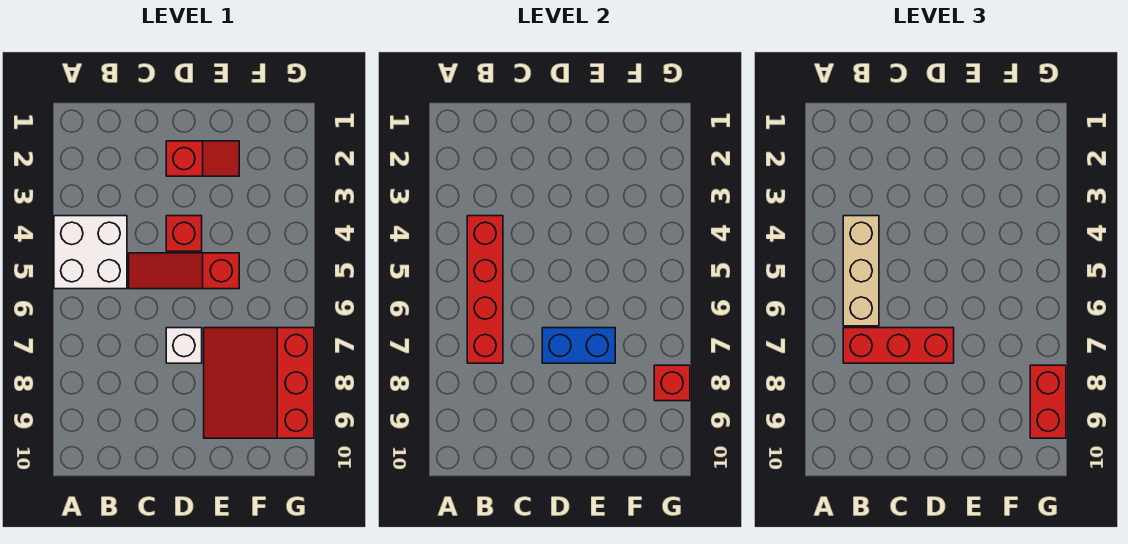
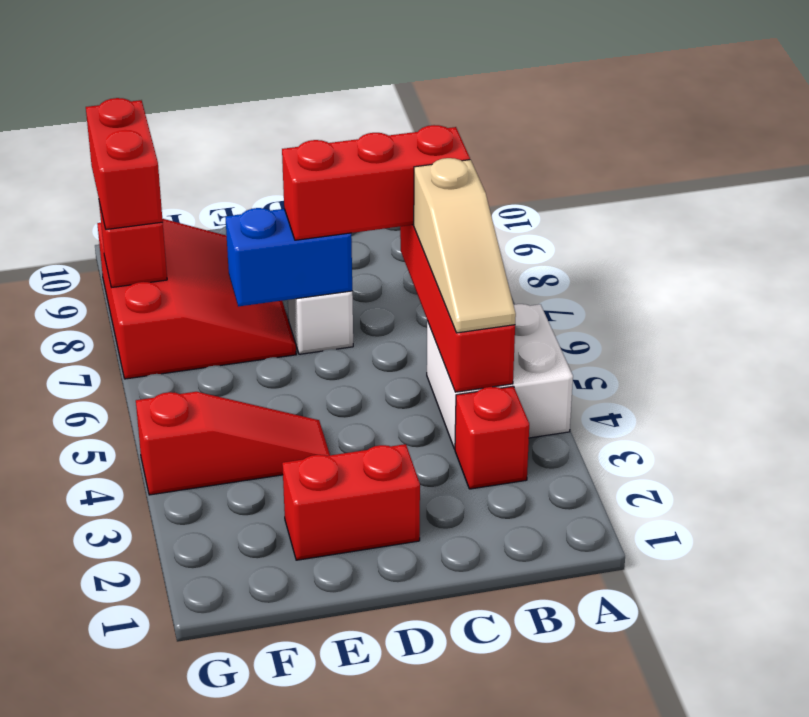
tan 1x3 brick [843,216,879,326] -> tan 1x3 slope [414,158,516,333]
red 1x3 slope [129,253,239,289] -> red 1x3 slope moved to [136,392,330,495]
red 1x2 slope [166,141,239,176] -> red 1x2 brick [282,444,420,560]
red 1x1 brick [166,216,202,251] -> red 1x1 brick moved to [455,386,529,489]

